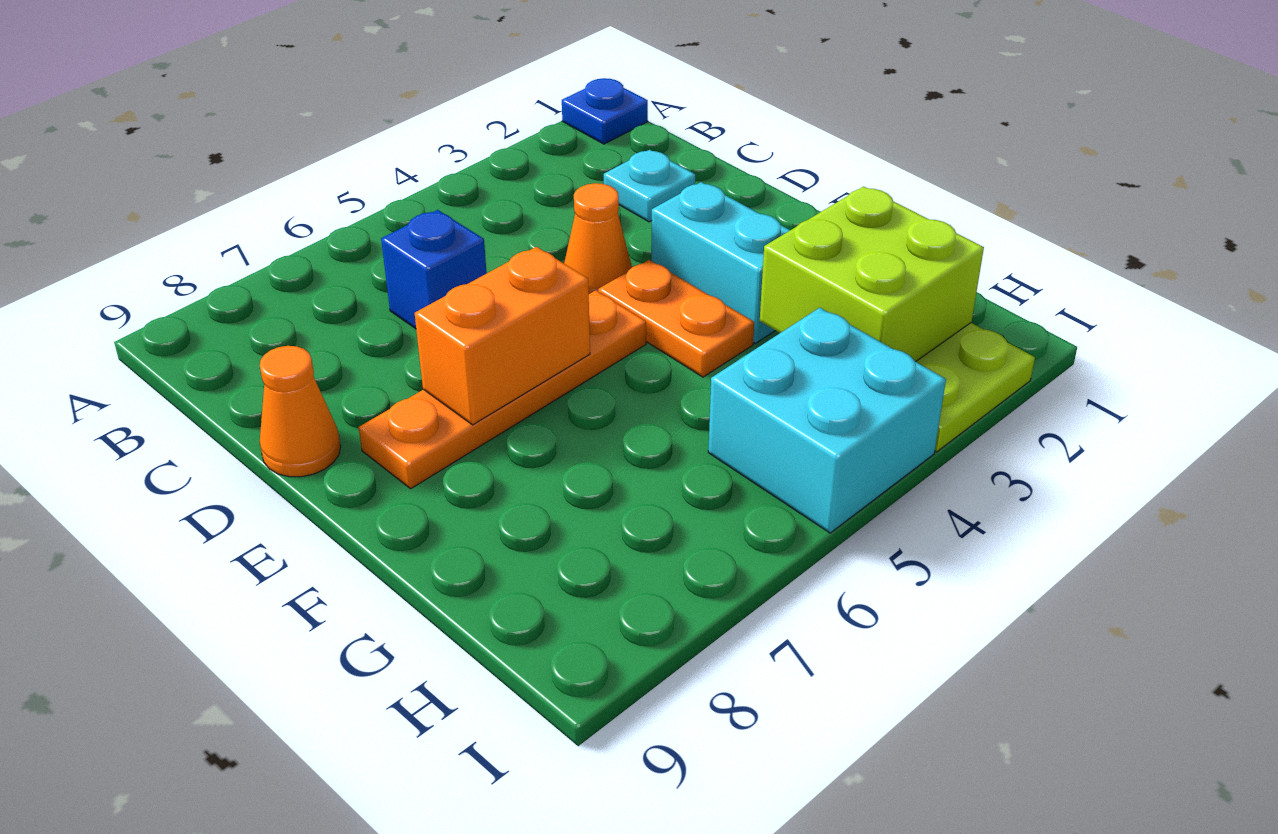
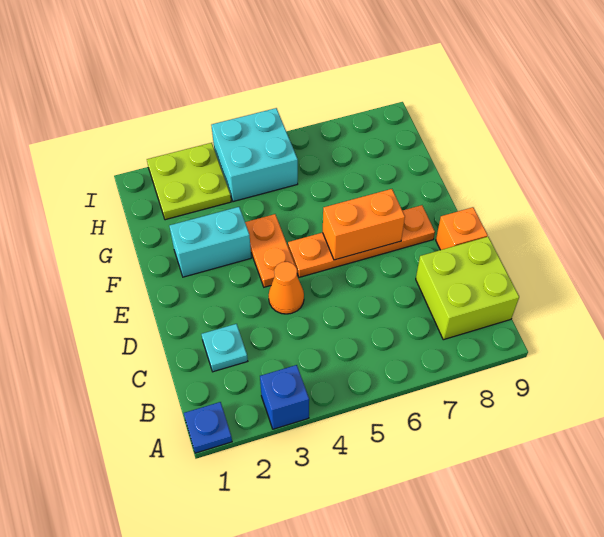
blue 1x1 brick [381,210,487,329] -> blue 1x1 brick moved to [260,365,309,429]
orange 1x1 cone [260,346,341,477] -> orange 1x1 brick [436,207,488,250]
cyan 1x2 brick [651,182,790,343] -> cyan 1x2 brick turned to [170,207,251,277]
lime 2x2 brick [760,186,984,362] -> lime 2x2 brick moved to [416,237,519,340]

